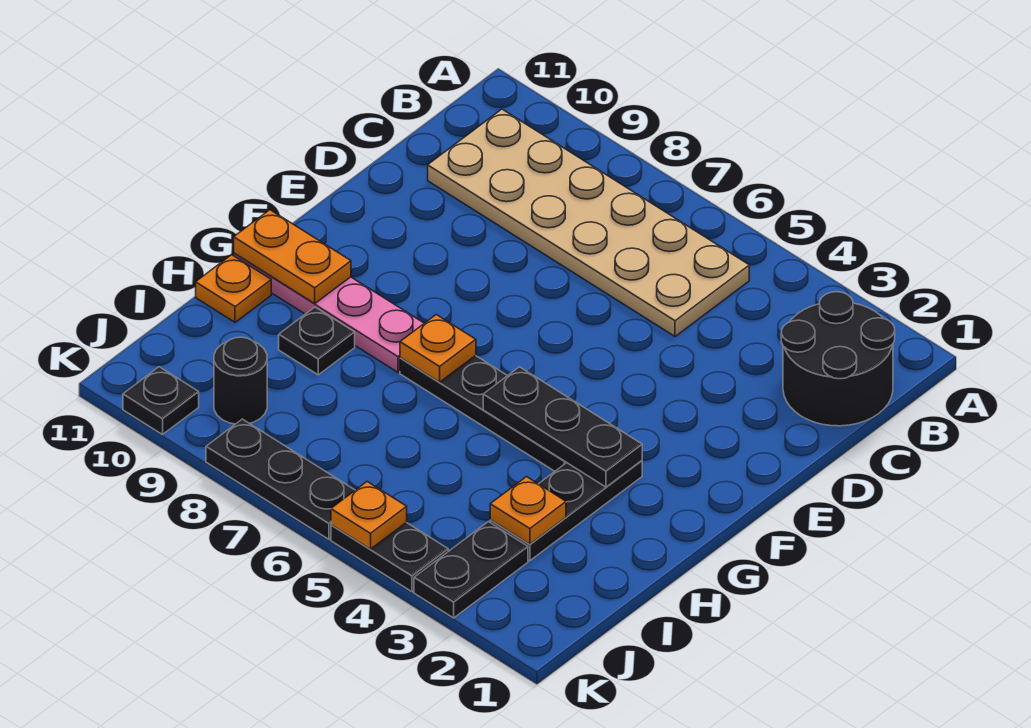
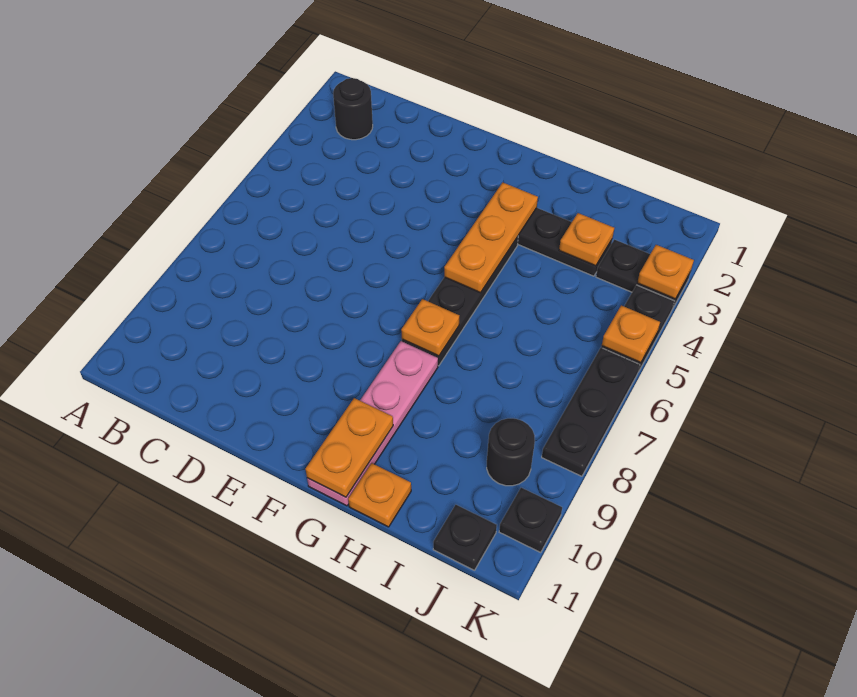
black 2x2 round brick [781,292,895,426] -> black 1x1 round brick [333,78,373,140]
tan 2x6 plate [428,109,749,336] -> none
black 1x3 plate [483,367,642,487] -> orange 1x3 plate [444,182,538,293]
black 1x1 plate [279,307,355,375] -> black 1x1 plate moved to [433,505,497,570]
none -> orange 1x1 plate [637,245,694,299]

